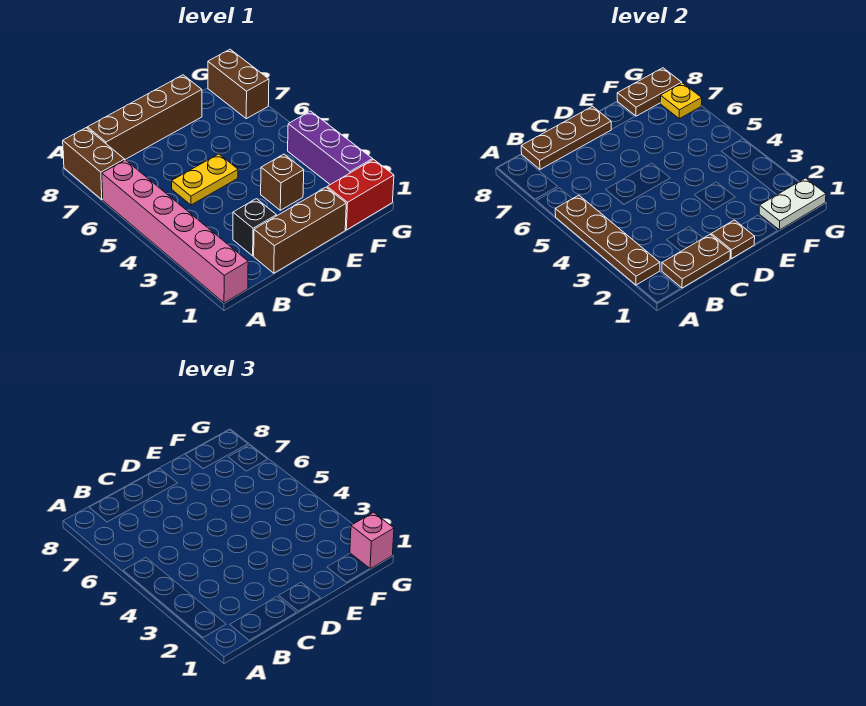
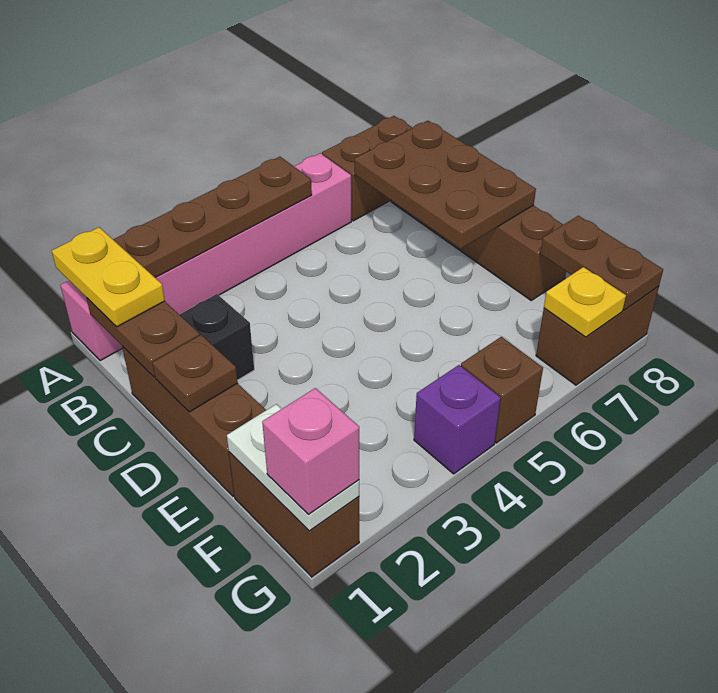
brown 1x3 plate [521,106,611,169] -> brown 2x3 plate [355,121,536,249]
yellow 1x2 plate [172,154,238,205] -> yellow 1x2 plate moved to [52,227,165,327]
brown 1x1 brick [261,154,304,210] -> brown 1x1 brick moved to [461,337,543,443]
red 1x2 brick [327,160,394,230] -> brown 1x2 brick [229,452,359,577]
purple 1x3 brick [288,111,372,185] -> purple 1x1 brick [414,365,501,474]

